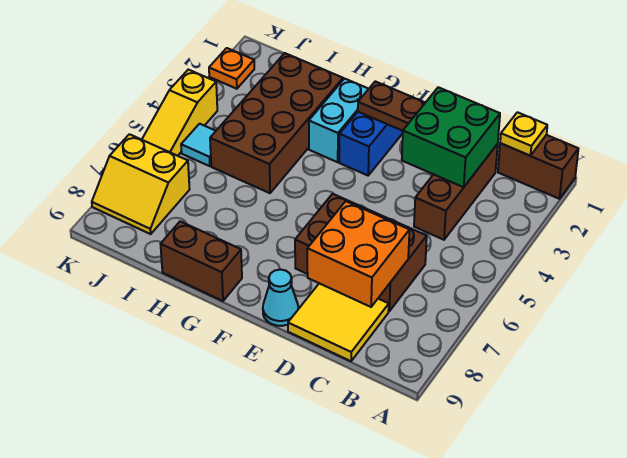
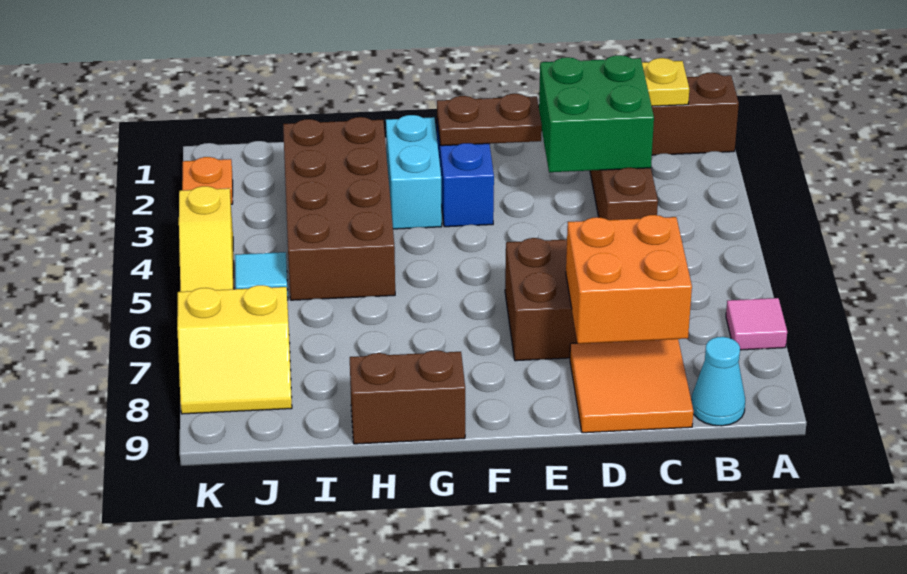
none -> pink 1x1 tile [726,298,787,350]
yellow 2x2 tile [288,283,389,361] -> orange 2x2 tile [570,339,693,433]
cyan 1x1 cone [263,269,298,326] -> cyan 1x1 cone moved to [691,337,745,426]

